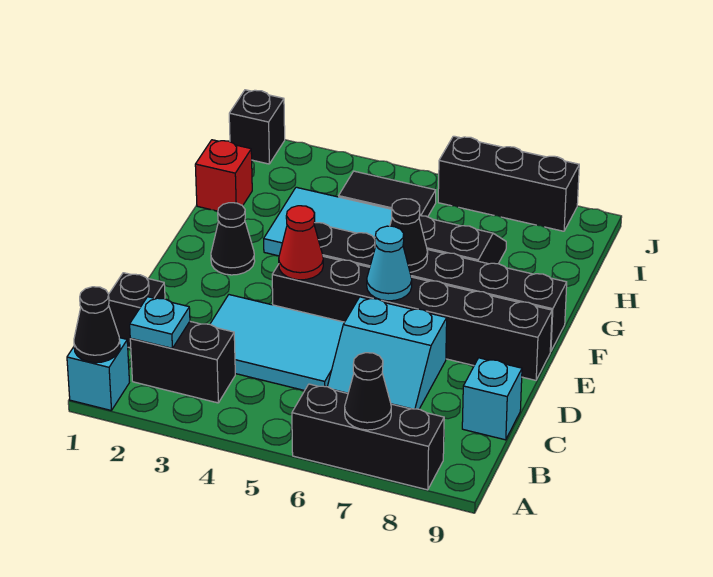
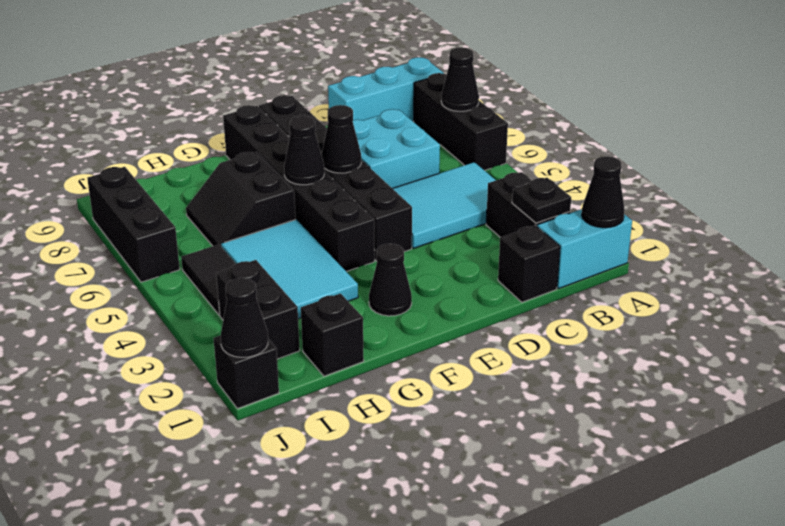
cyan 1x1 brick [67,338,129,411] -> cyan 1x2 brick [537,209,632,289]
cyan 1x1 plate [130,297,190,348] -> black 1x1 plate [512,178,571,223]
cyan 2x3 tile [210,295,344,391] -> cyan 2x3 tile turned to [392,162,496,248]
cyan 2x2 slope [327,297,447,409] -> cyan 2x2 brick [353,109,440,188]
cyan 1x1 brick [462,358,522,440] -> cyan 1x3 brick [328,57,444,121]
red 1x1 cone [279,206,323,280] -> none
cyan 1x1 cone [367,226,412,301] -> black 1x1 cone [322,105,361,173]
red 1x1 brick [195,140,252,211] -> black 1x1 brick [301,294,364,376]
none -> black 1x2 brick [216,260,300,359]
none -> black 1x1 cone [221,278,268,357]

